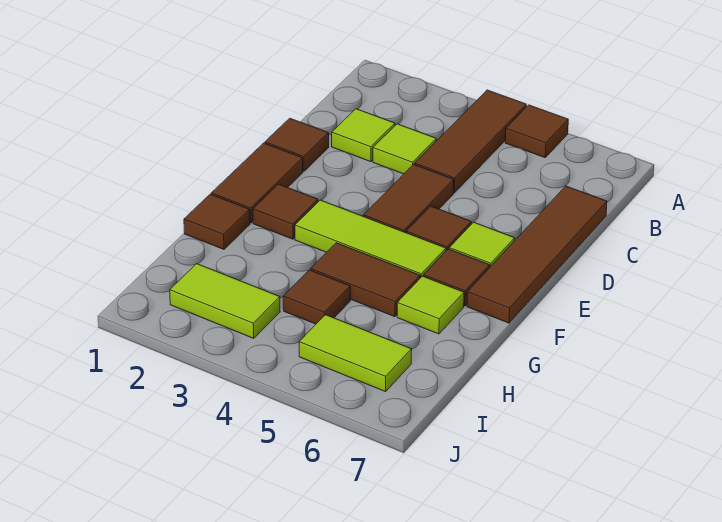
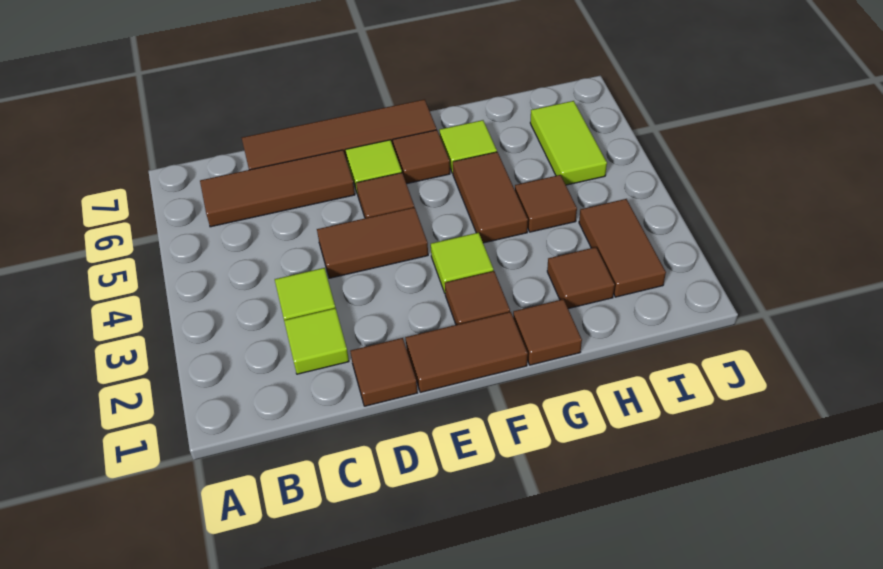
brown 1x3 tile [415,90,526,193] -> brown 1x3 tile moved to [200,150,355,227]
brown 1x1 tile [505,105,568,158] -> brown 1x1 tile moved to [547,247,615,309]
lime 1x3 tile [295,200,446,278] -> lime 1x1 tile [431,233,494,293]
lime 1x2 tile [170,264,280,338] -> brown 1x2 tile [579,199,666,297]

